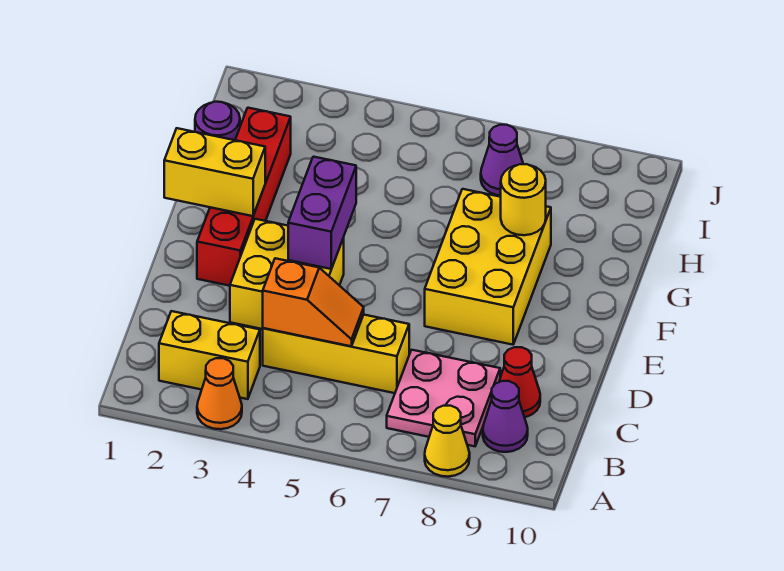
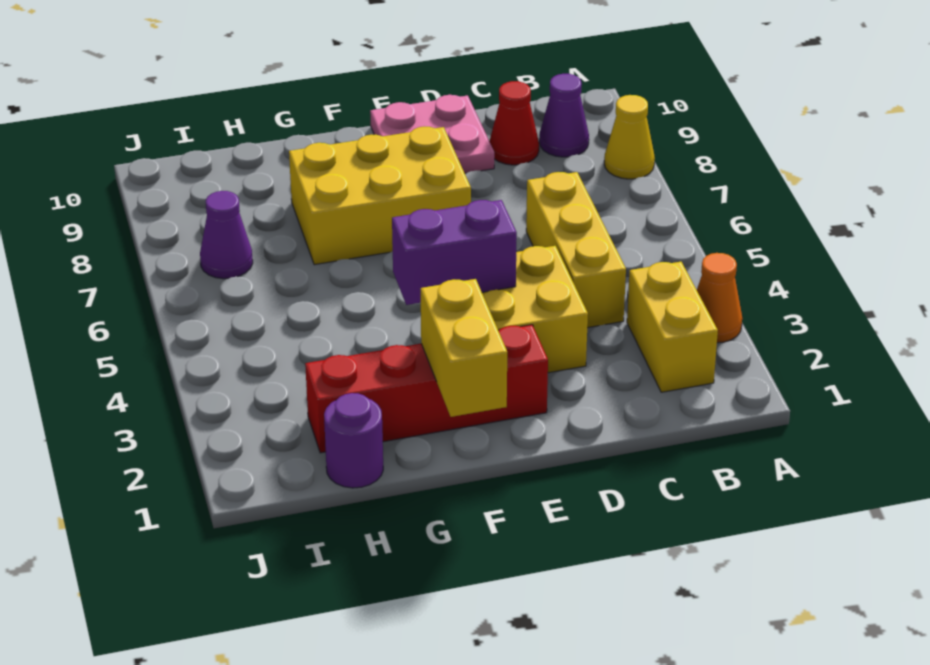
pink 2x2 plate [387,350,500,446] -> pink 2x2 plate moved to [370,95,494,173]
orange 1x2 slope [263,258,364,346] -> none
yellow 1x1 round brick [501,164,546,235] -> none

